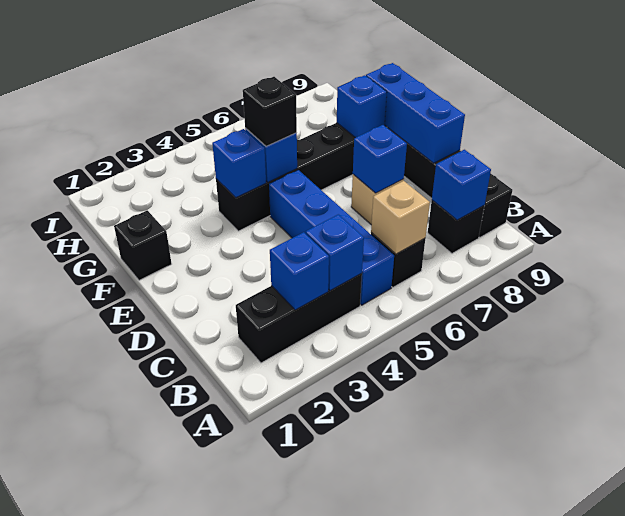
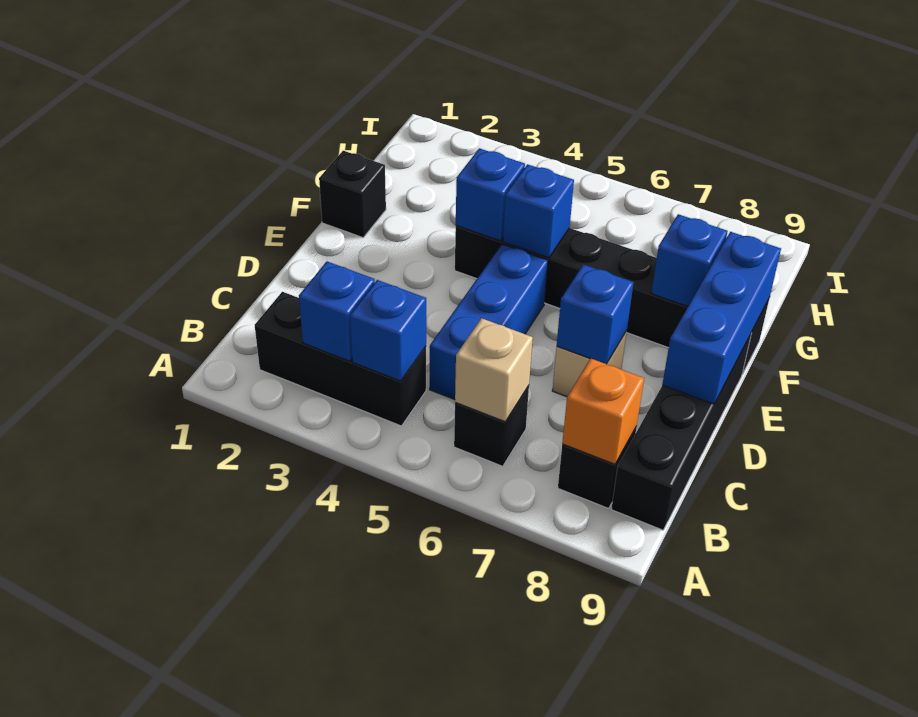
blue 1x4 brick [269,170,394,305] -> blue 1x3 brick [430,244,548,400]
blue 1x1 brick [432,150,491,220] -> orange 1x1 brick [562,358,644,464]
black 1x1 brick [243,77,297,147] -> none

